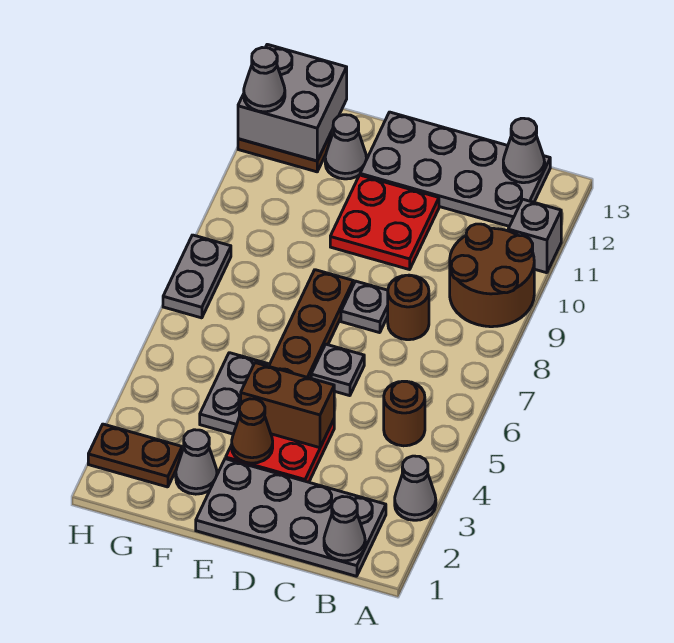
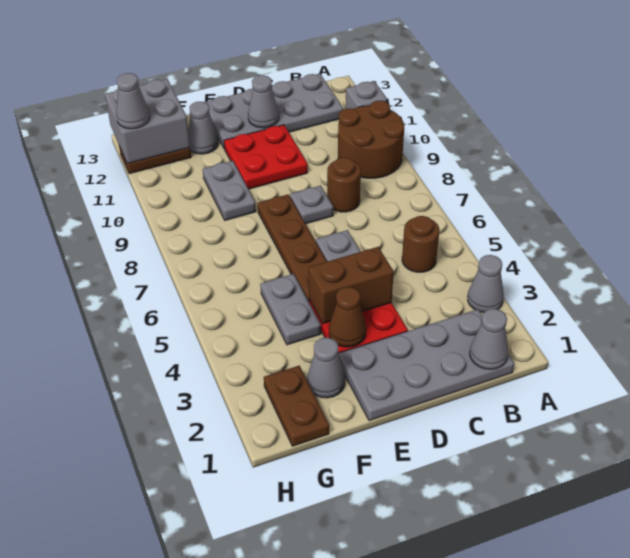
grey 1x1 cone [503,118,545,183] -> grey 1x1 cone moved to [248,75,279,128]
brown 1x2 plate [88,424,182,487] -> brown 1x2 plate turned to [264,366,329,446]
grey 1x2 plate [163,235,231,318] -> grey 1x2 plate moved to [203,161,256,220]

